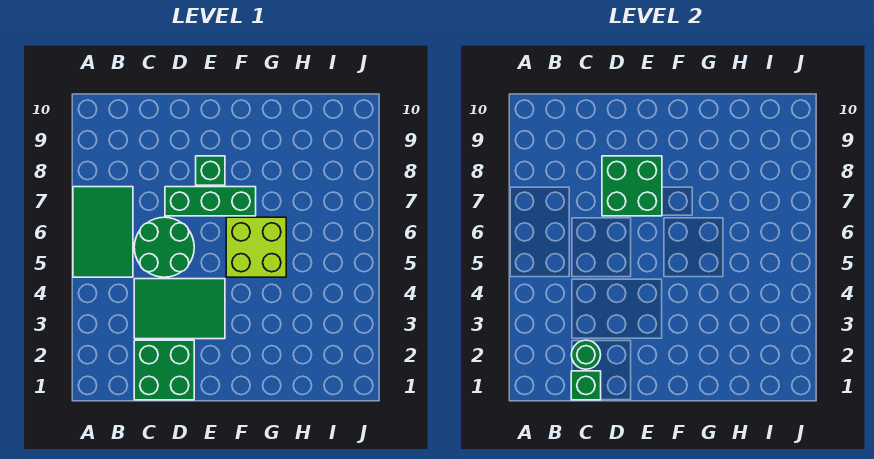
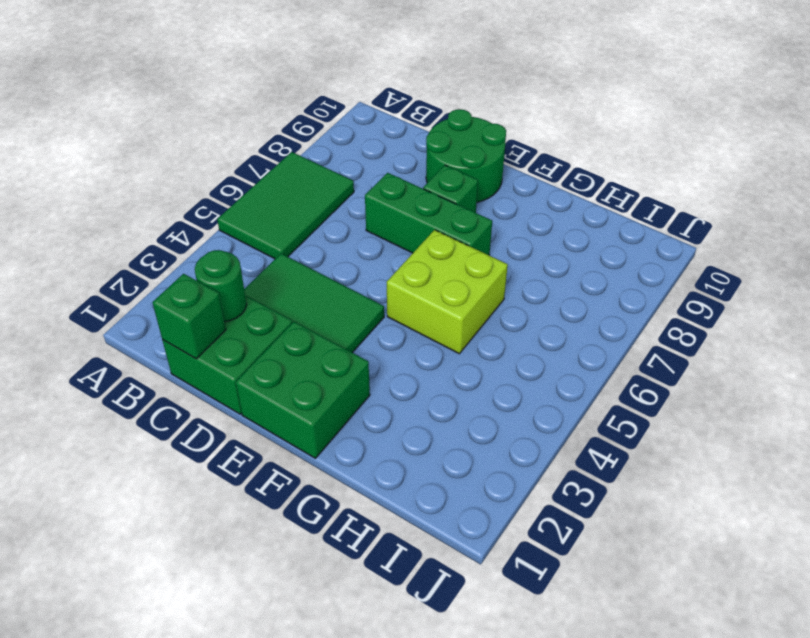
green 2x2 round brick [134,217,194,277] -> green 2x2 round brick moved to [426,109,506,202]
green 2x2 brick [602,156,662,216] -> green 2x2 brick moved to [236,322,370,458]

